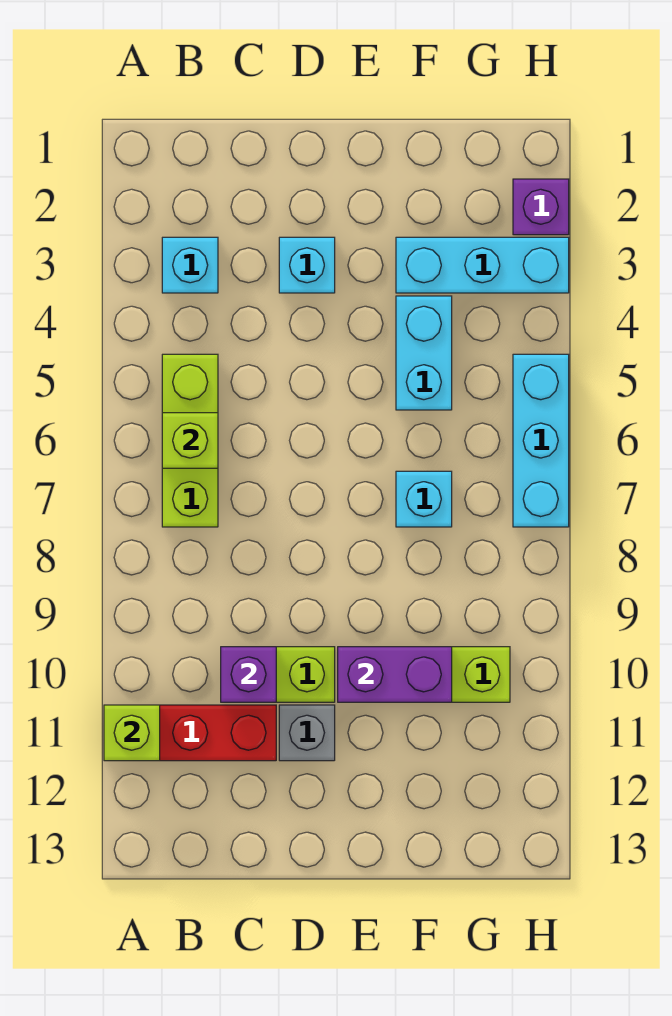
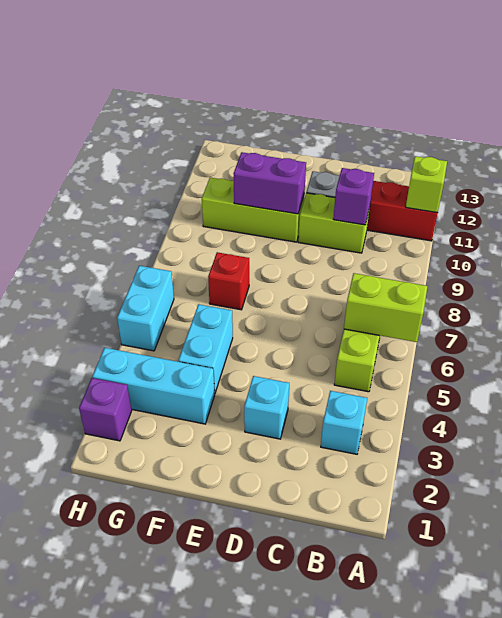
lime 1x1 brick [162,413,218,468] -> lime 1x2 brick [344,273,428,342]
cyan 1x1 brick [396,471,452,527] -> red 1x1 brick [208,252,249,310]
cyan 1x3 brick [513,354,569,527] -> cyan 1x2 brick [117,266,174,351]

